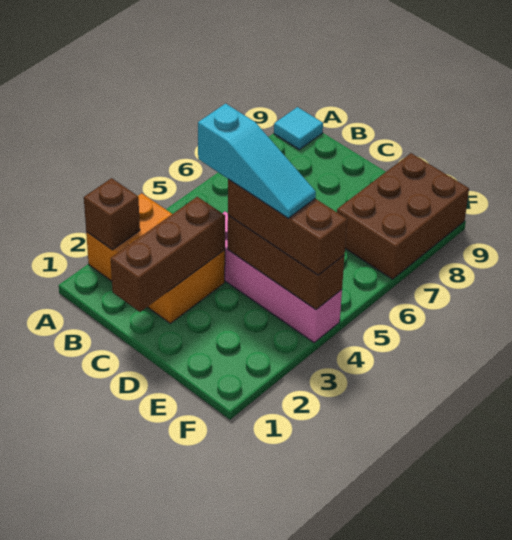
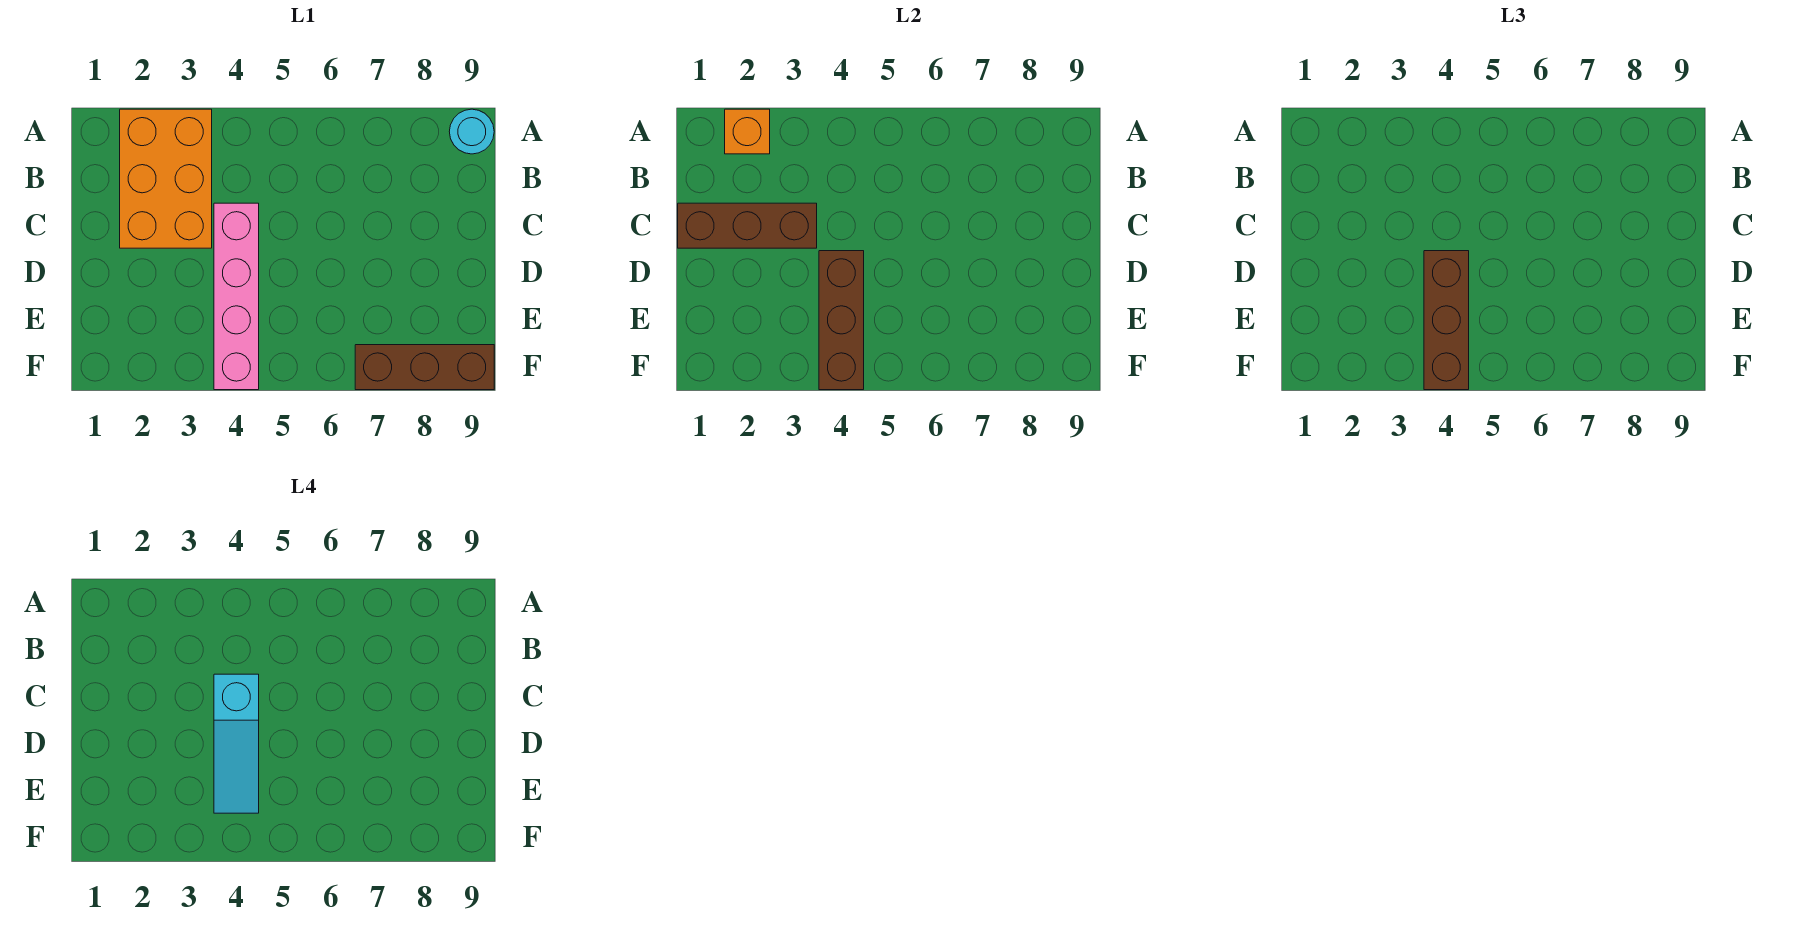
brown 1x1 brick [84,178,140,250] -> orange 1x1 brick [725,109,770,154]
cyan 1x1 tile [274,107,323,150] -> cyan 1x1 round brick [449,109,494,154]
brown 2x3 brick [337,153,469,279] -> brown 1x3 brick [355,345,494,390]

